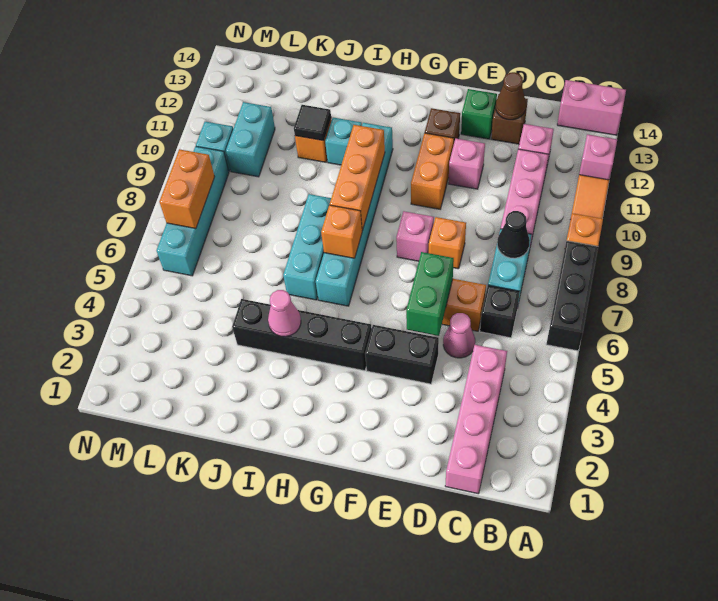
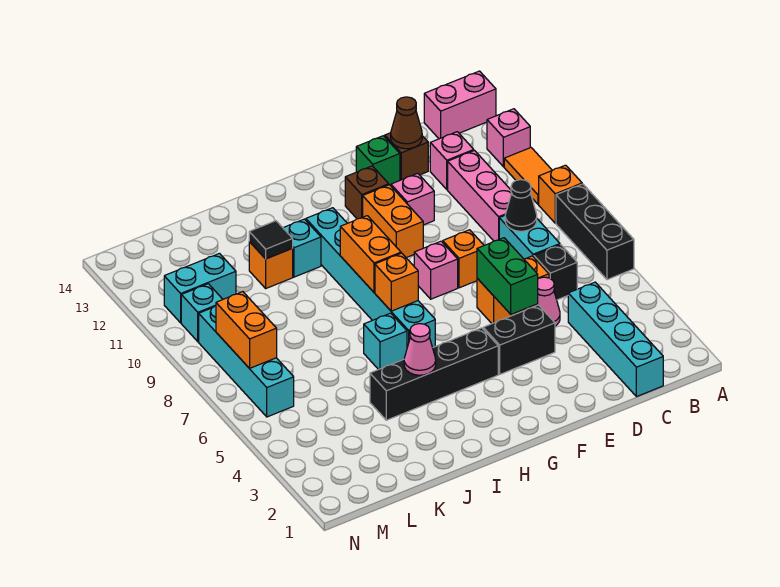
pink 1x4 brick [445,345,507,494] -> cyan 1x4 brick [568,282,663,397]
orange 1x3 brick [330,125,385,231] -> orange 1x2 brick [340,216,401,292]
cyan 1x3 brick [283,194,331,300] -> cyan 1x1 brick [364,313,407,370]
cyan 1x2 brick [226,102,275,177] -> cyan 1x2 brick turned to [164,253,236,323]

